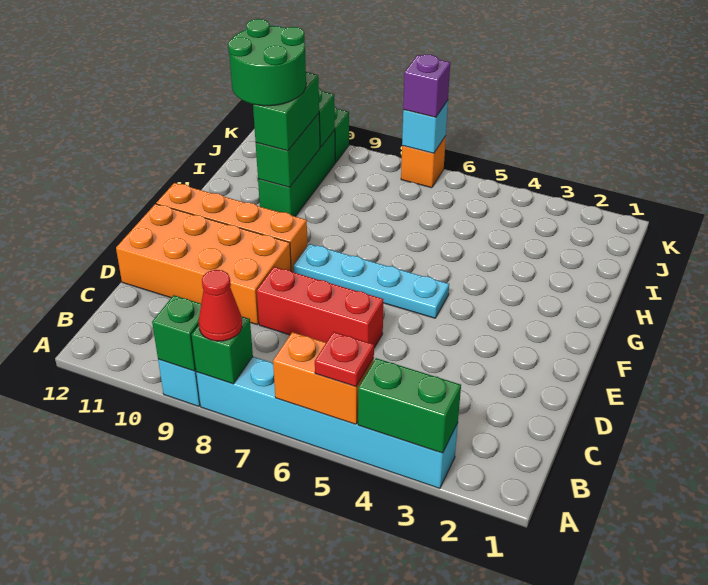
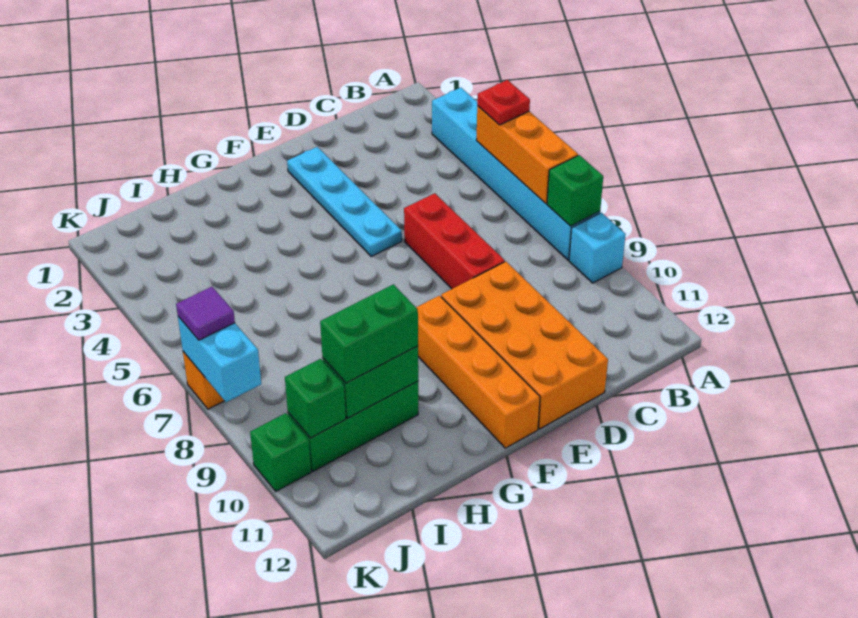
green 1x2 brick [358,358,461,453] -> none
orange 1x2 brick [273,332,374,424] -> orange 1x3 brick [476,106,578,204]
red 1x1 cone [199,270,242,341] -> none
green 1x1 brick [152,295,201,371] -> none
cyan 1x4 plate [293,244,449,318] -> cyan 1x4 plate moved to [287,147,402,256]
green 2x2 round brick [228,19,306,106] -> none
cyan 1x1 brick [402,100,448,153] -> cyan 1x2 brick [178,317,261,402]
purple 1x1 brick [403,54,450,117] -> purple 1x1 tile [176,287,235,340]

